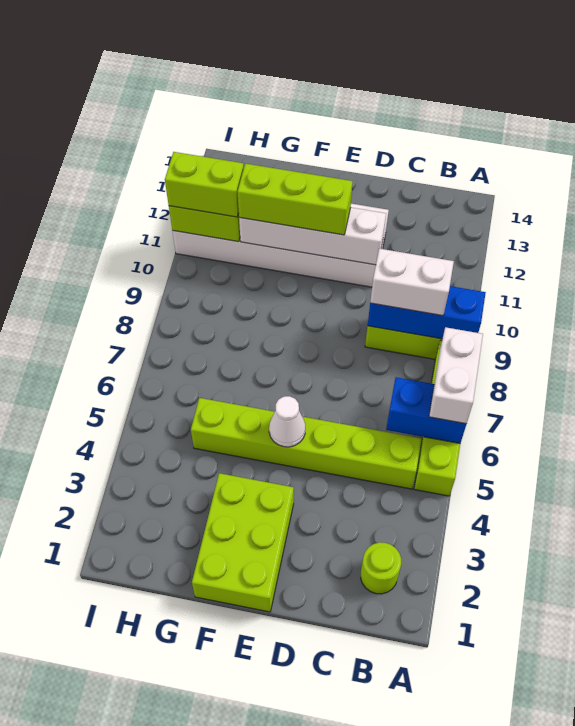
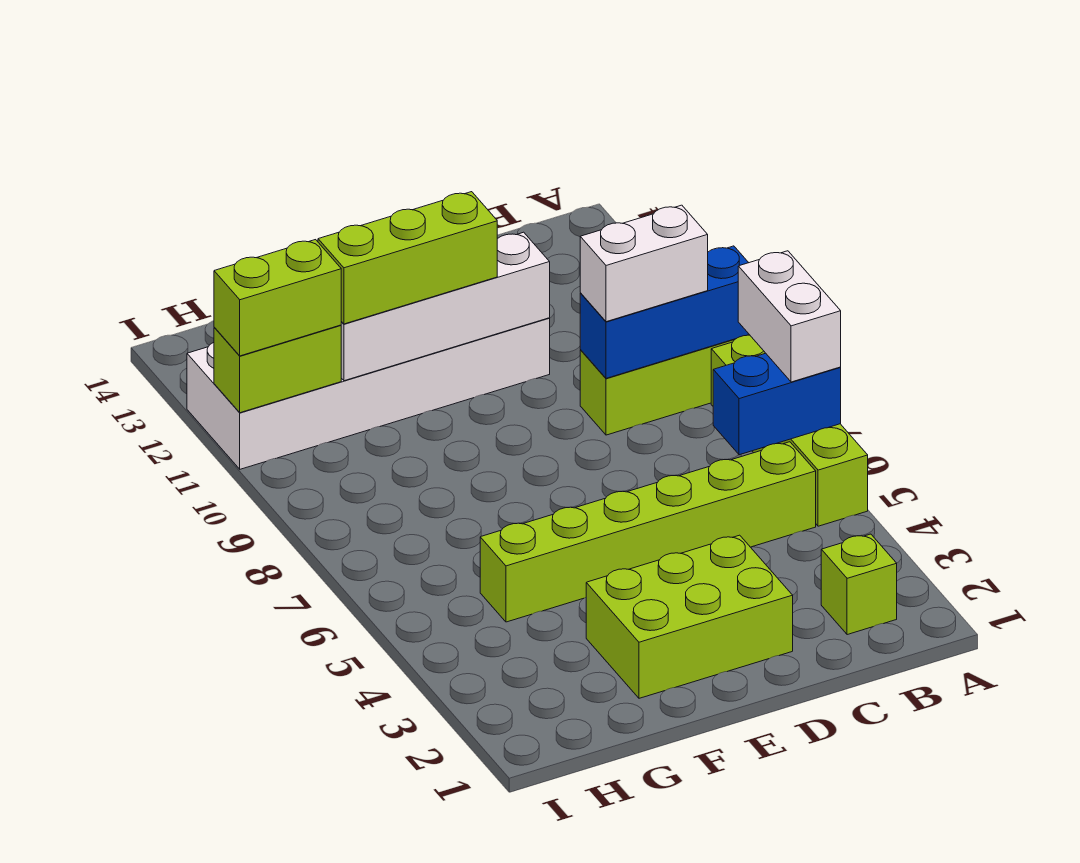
lime 1x1 round brick [361,542,401,594] -> lime 1x1 brick [821,534,897,635]
lime 2x3 brick [192,473,294,612] -> lime 2x3 brick turned to [586,535,793,698]
white 1x1 cone [269,396,305,447] -> none

